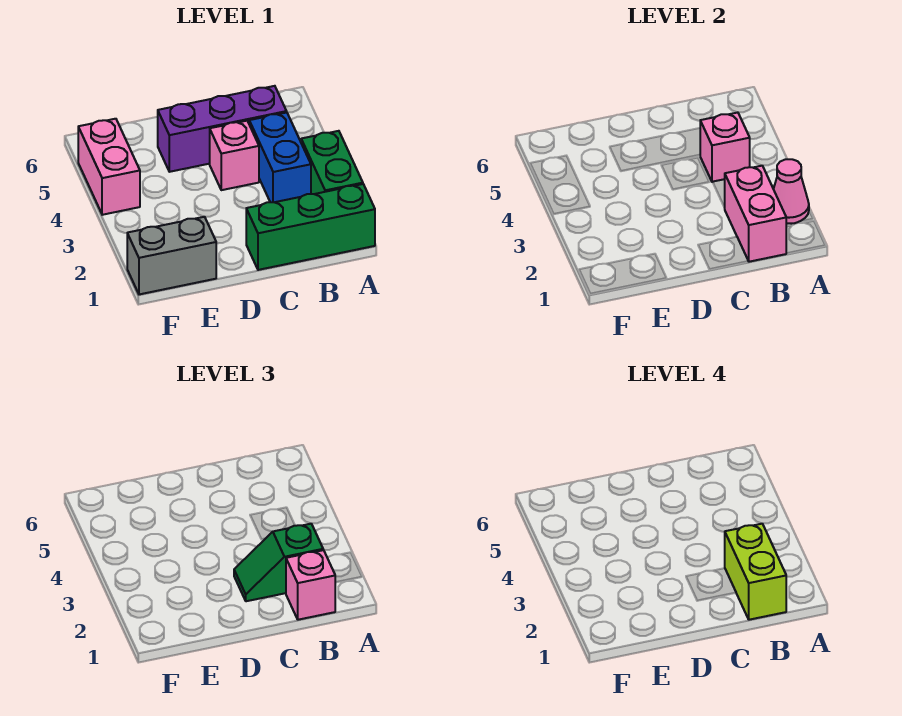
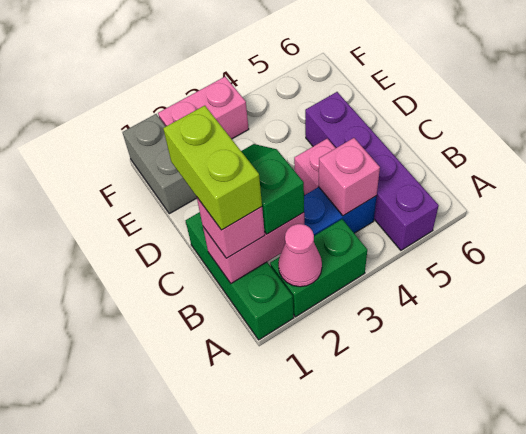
lime 1x2 brick [725,524,786,620] -> lime 1x2 brick turned to [163,106,262,230]
purple 1x3 brick [158,86,287,172] -> purple 1x4 brick [305,92,439,250]
pink 1x2 brick [78,119,140,215] -> pink 1x2 brick moved to [158,77,249,139]

